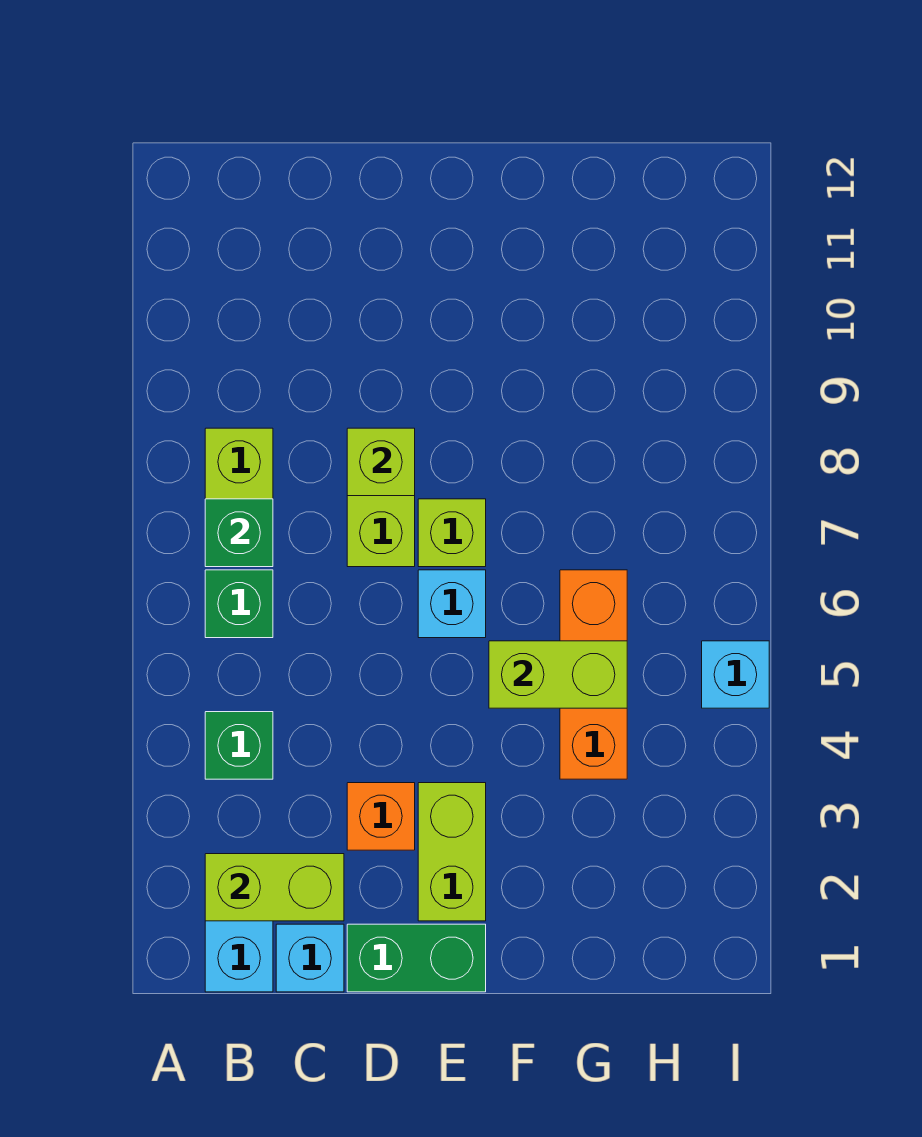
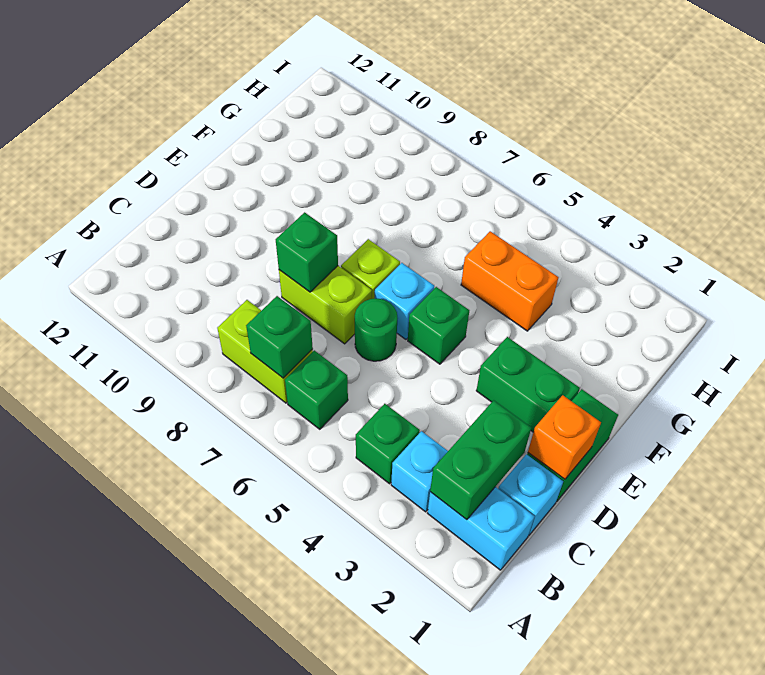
lime 1x2 brick [205,854,344,921] -> green 1x2 brick [430,400,531,520]
orange 1x1 brick [347,783,415,850] -> orange 1x1 brick moved to [528,395,601,479]
none -> green 1x1 round brick [355,299,397,361]
lime 1x1 brick [347,428,415,496] -> green 1x1 brick [276,212,338,292]
lime 1x2 brick [418,783,486,921] -> green 1x2 brick [476,337,580,432]
none -> green 1x1 brick [408,287,469,364]
lime 1x2 brick [489,641,627,708] -> none
orange 1x3 brick [560,570,627,779] -> orange 1x2 brick [461,231,558,331]
cyan 1x1 brick [702,641,769,708] -> cyan 1x1 brick moved to [391,431,448,512]

